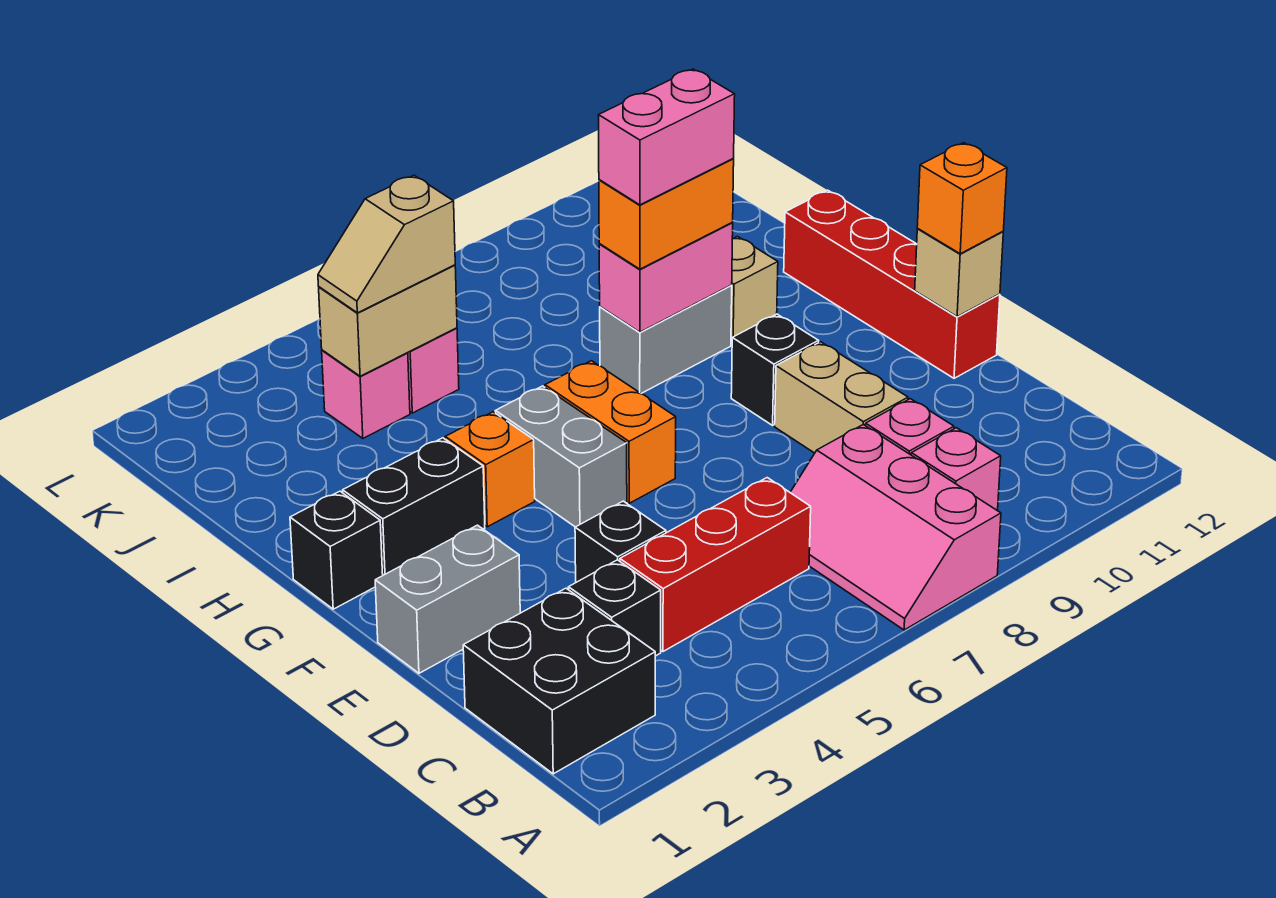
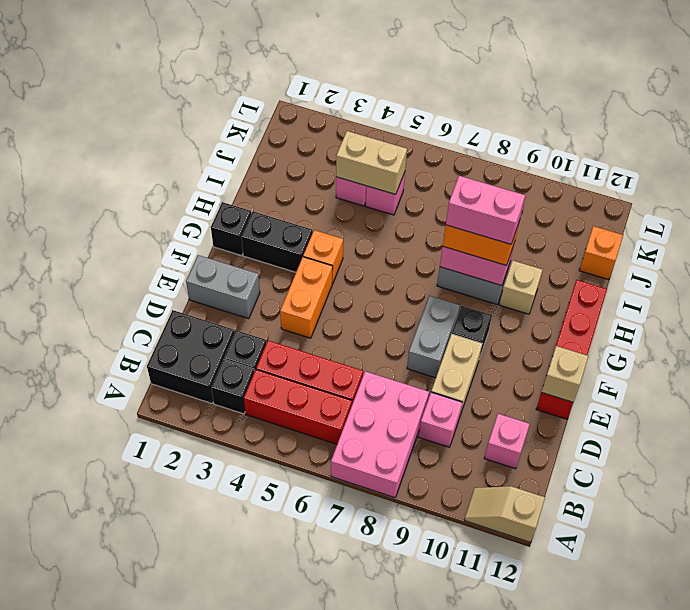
pink 2x3 slope [790,425,1001,630] -> pink 2x3 brick [331,371,429,498]
none -> red 1x3 brick [244,370,352,444]
pink 1x1 brick [911,428,1001,511] -> pink 1x1 brick moved to [484,414,530,469]
black 1x1 brick [575,501,666,582] -> black 1x1 brick moved to [211,359,254,414]
orange 1x1 brick [917,143,1007,254] -> orange 1x1 brick moved to [579,226,623,280]
grey 1x2 brick [495,386,627,527] -> grey 1x2 brick moved to [407,296,460,378]
orange 1x2 brick [545,361,676,503] -> orange 1x2 brick moved to [280,257,333,338]
tan 1x2 slope [318,175,455,313] -> tan 1x2 slope moved to [464,486,545,542]

